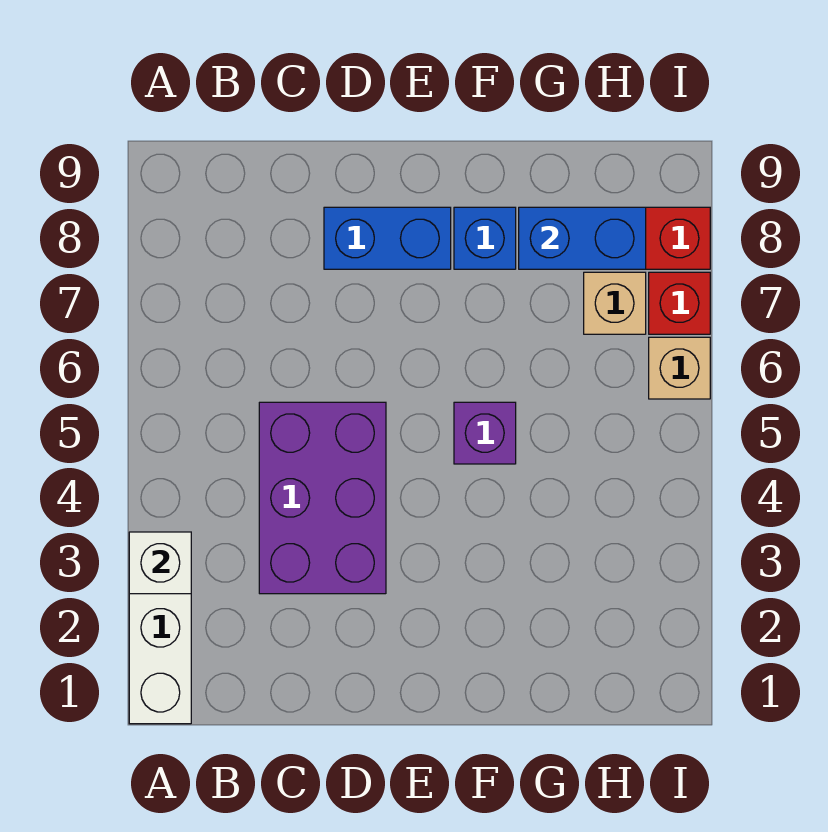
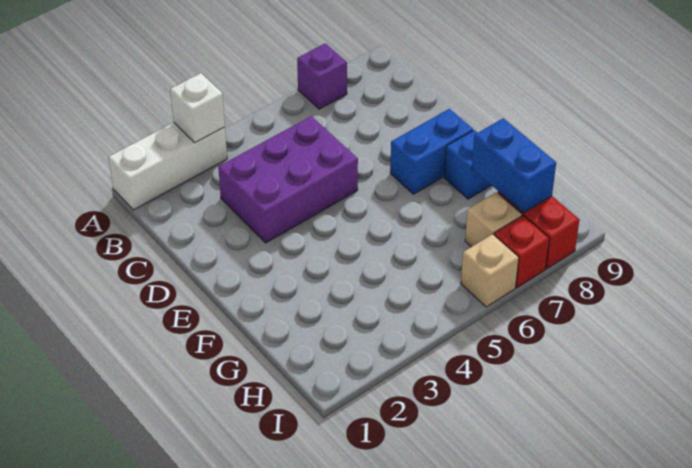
blue 1x2 brick [324,207,451,269] -> blue 1x2 brick turned to [390,109,473,194]
purple 1x1 brick [454,402,516,464] -> purple 1x1 brick moved to [297,43,347,109]

